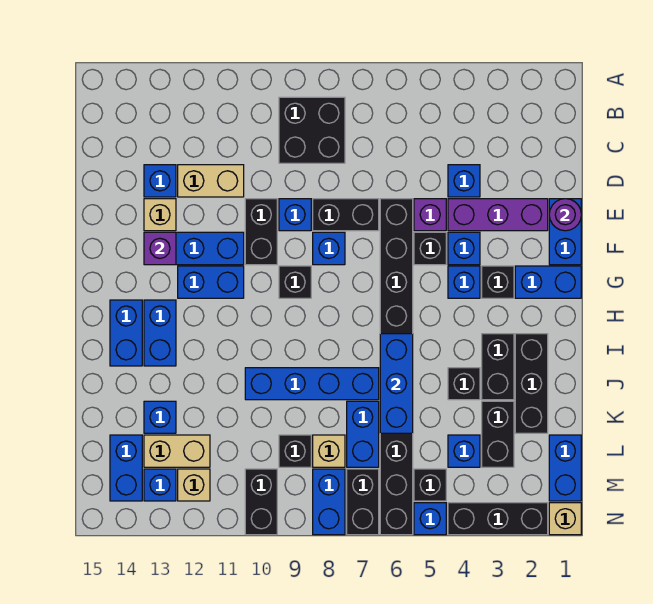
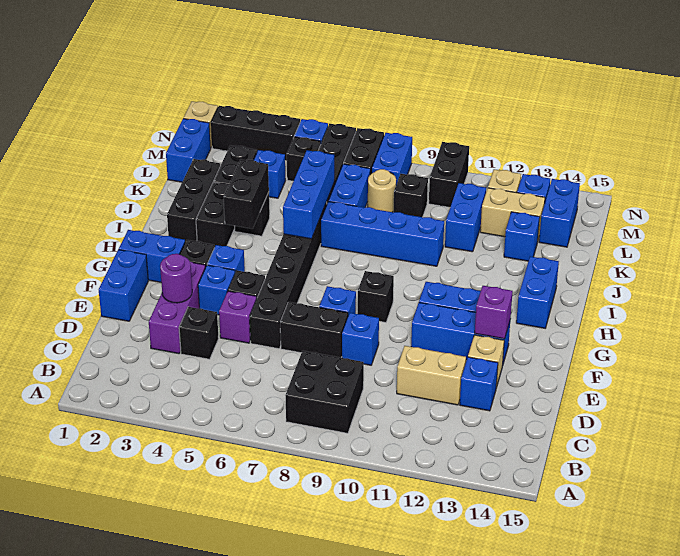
blue 1x1 brick [448,165,480,197] -> black 1x1 brick [179,307,219,359]
purple 1x1 round brick [549,199,581,231] -> purple 1x1 round brick moved to [160,254,192,303]
purple 1x3 brick [448,199,548,231] -> purple 1x3 brick turned to [149,262,205,354]
black 1x2 brick [245,199,277,265] -> black 1x2 brick moved to [224,159,269,229]
blue 1x2 brick [144,300,176,366] -> blue 1x2 brick moved to [445,183,486,252]
tan 1x1 brick [313,435,345,467] -> tan 1x1 round brick [368,169,396,212]

